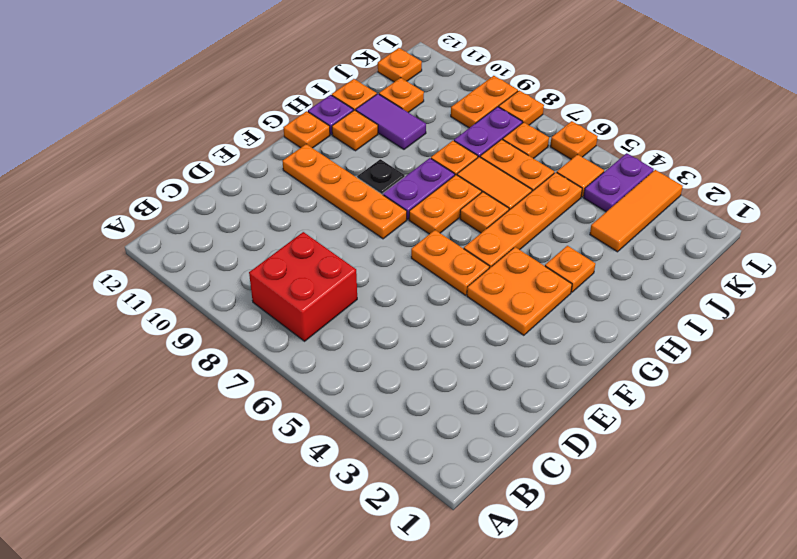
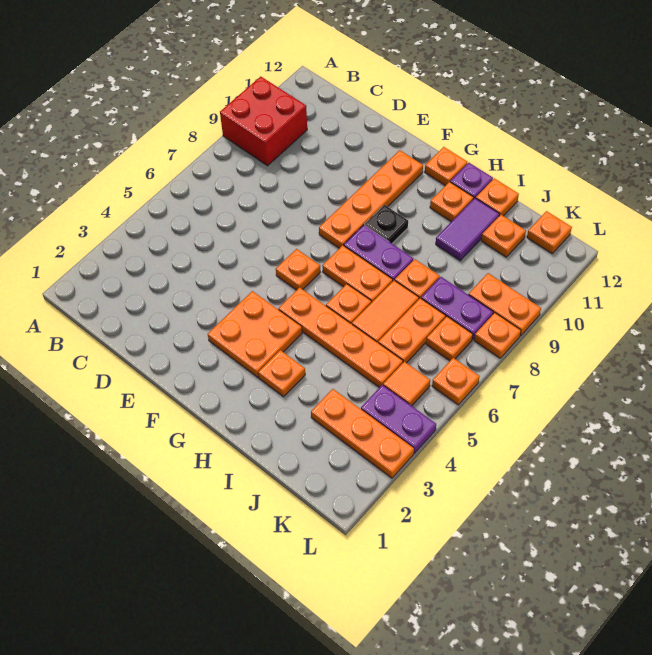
red 2x2 brick [249,232,357,341] -> red 2x2 brick moved to [220,77,307,166]
orange 1x2 plate [411,230,490,295] -> orange 1x1 plate [276,249,320,290]
orange 1x3 tile [590,170,683,252] -> orange 1x3 plate [311,389,414,478]

